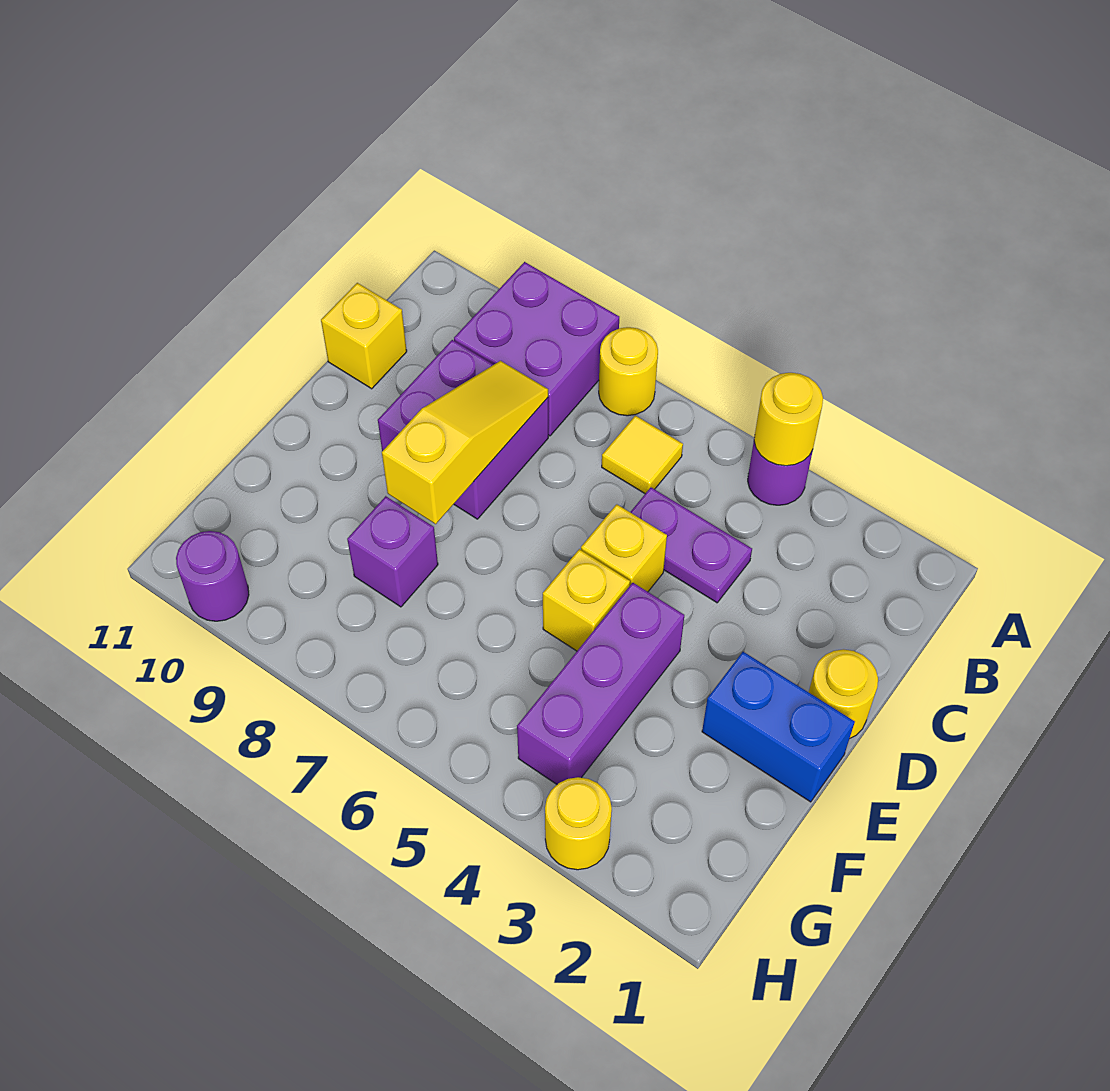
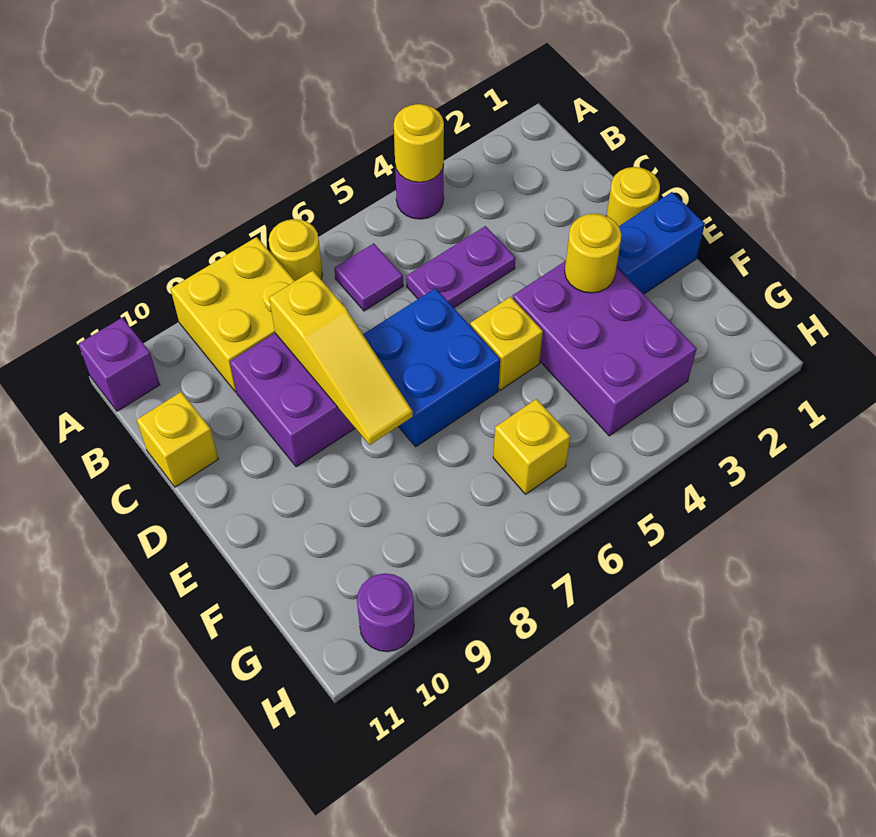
purple 2x2 brick [454,262,619,436] -> yellow 2x2 brick [171,237,295,392]
yellow 1x1 tile [602,416,683,494] -> purple 1x1 tile [334,243,403,311]
yellow 1x3 slope [382,361,548,524] -> yellow 1x3 slope turned to [269,270,413,445]
yellow 1x1 brick [581,504,667,592] -> yellow 1x1 brick moved to [493,399,570,494]
none -> blue 2x2 brick [363,288,500,447]
purple 1x3 brick [517,583,684,784] -> purple 2x3 brick [513,261,697,436]
purple 1x1 brick [347,496,438,607] -> purple 1x1 brick moved to [79,317,160,411]
yellow 1x1 round brick [545,777,612,870] -> yellow 1x1 round brick moved to [565,214,621,293]

